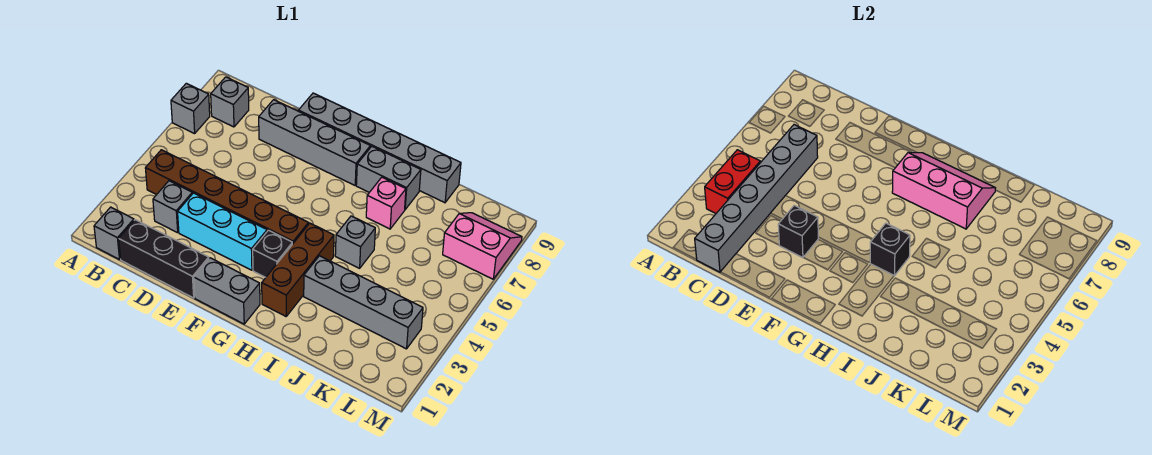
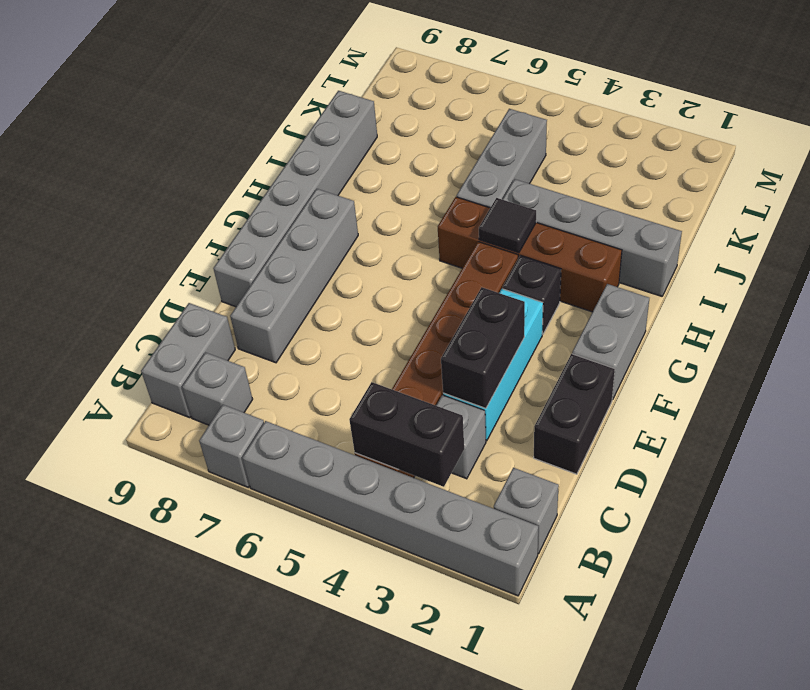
red 1x2 brick [705,150,760,213] -> black 1x2 brick [349,382,464,487]
black 1x3 brick [119,220,209,298] -> black 1x2 brick [534,354,615,474]
grey 1x6 brick [695,125,818,272] -> grey 1x6 brick moved to [243,421,538,596]
black 1x1 brick [778,205,818,258] -> black 1x2 brick [441,287,525,408]
pink 2x3 slope [892,152,995,229] -> none
brown 1x3 brick [262,223,334,316] -> brown 1x4 brick [438,197,622,312]
black 1x1 brick [870,223,910,276] -> black 1x1 tile [479,198,536,253]
grey 1x2 brick [356,146,421,209] -> grey 1x2 brick moved to [141,303,235,418]
grey 1x4 brick [304,256,423,349] -> grey 1x4 brick turned to [503,179,682,296]
grey 1x1 brick [335,216,375,268] -> grey 1x3 brick [456,109,547,208]
pink 1x1 brick [366,177,406,229] -> none
pink 2x2 slope [443,213,522,279] -> none

